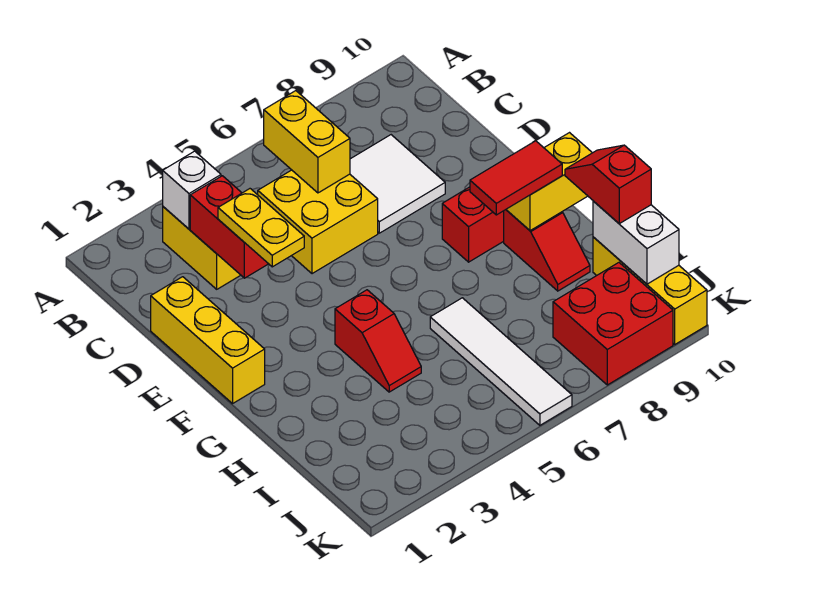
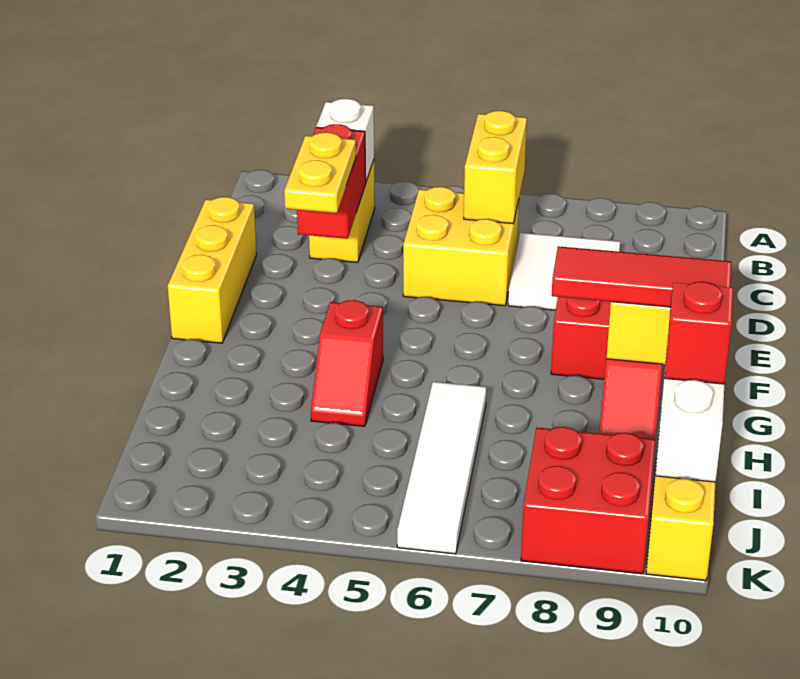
red 1x2 tile [470,141,562,215] -> red 1x3 tile [552,246,731,307]

